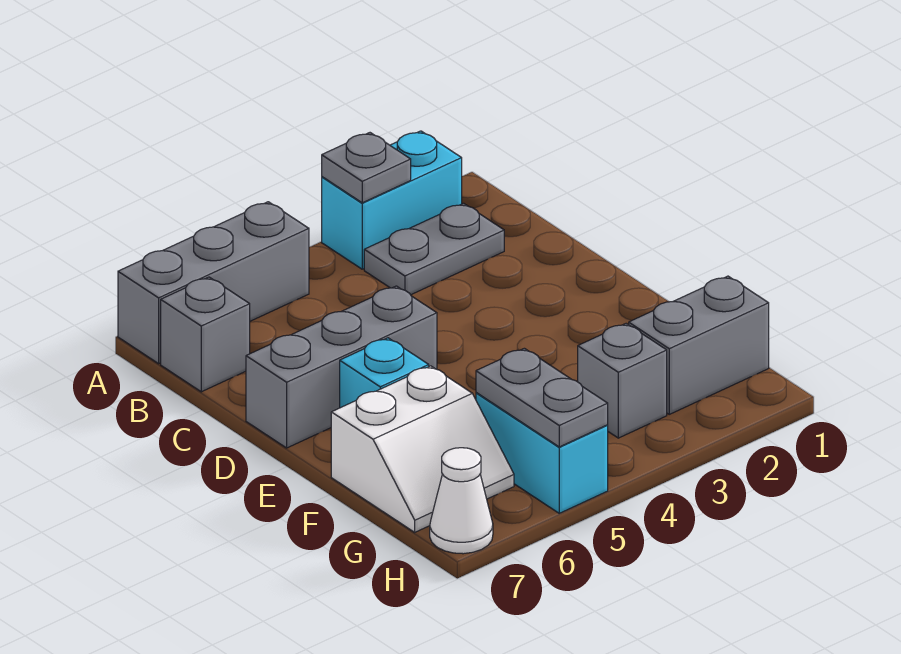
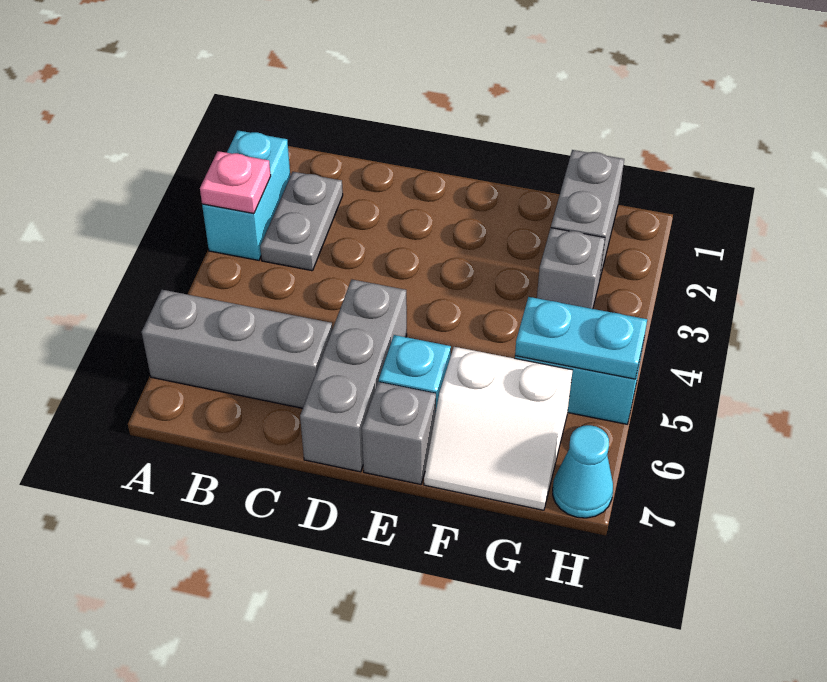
grey 1x1 plate [322,133,411,203] -> pink 1x1 plate [200,151,271,214]
grey 1x3 brick [118,202,309,364] -> grey 1x3 brick turned to [142,290,332,408]
grey 1x1 brick [161,277,250,392] -> grey 1x1 brick moved to [362,382,436,485]
white 2x2 slope [331,366,514,532] -> white 2x2 slope turned to [424,347,573,510]
grey 1x2 plate [476,348,608,447] -> cyan 1x2 plate [515,297,647,379]
white 1x1 cone [430,448,493,554] -> cyan 1x1 cone [553,425,613,518]

